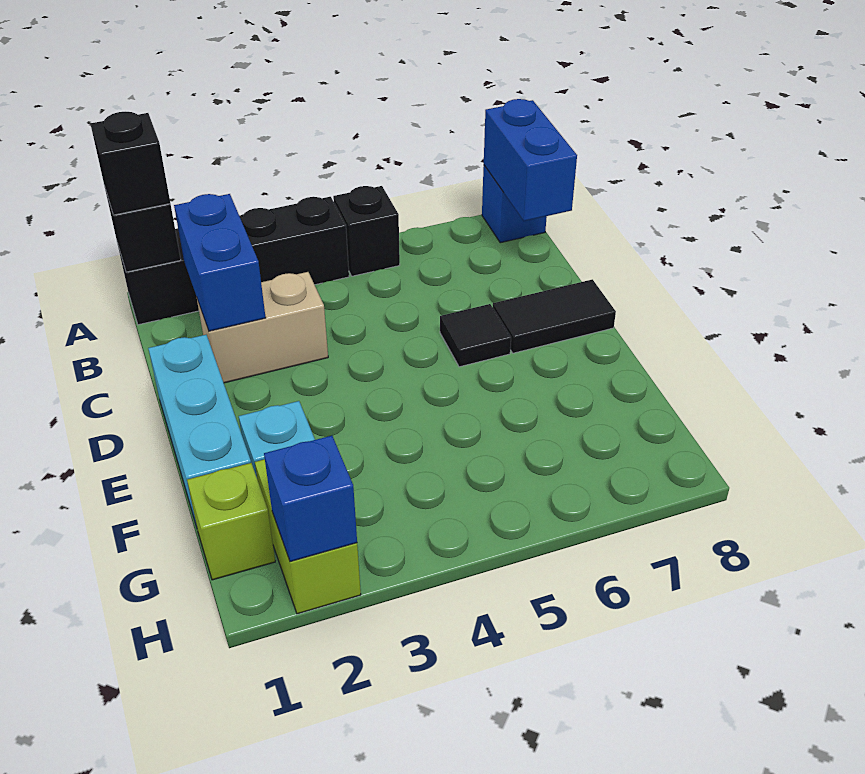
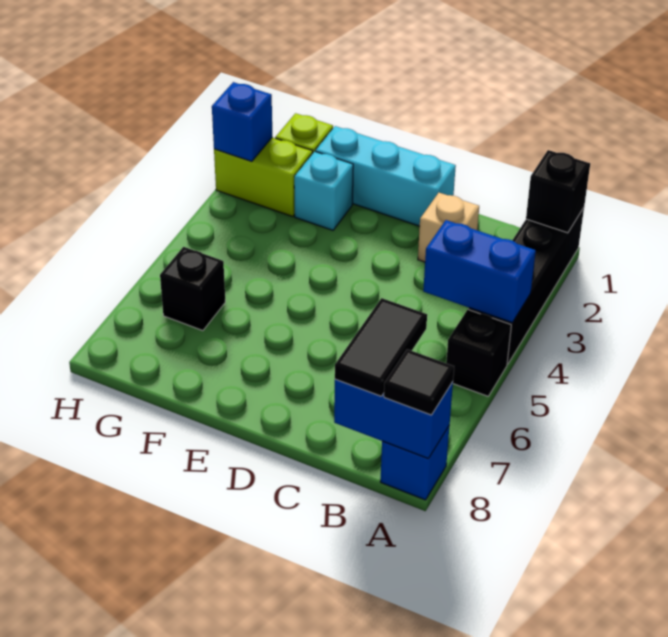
black 1x1 brick [91,112,170,215] -> black 1x1 brick moved to [160,247,225,331]
blue 1x2 brick [174,194,266,331] -> blue 1x2 brick moved to [423,220,536,322]
tan 1x2 brick [197,272,328,383] -> tan 1x1 brick [418,193,479,262]
black 1x1 tile [440,304,511,367] -> black 1x1 tile moved to [384,349,454,415]
black 1x2 tile [493,279,616,353] -> black 1x2 tile moved to [335,298,427,396]

